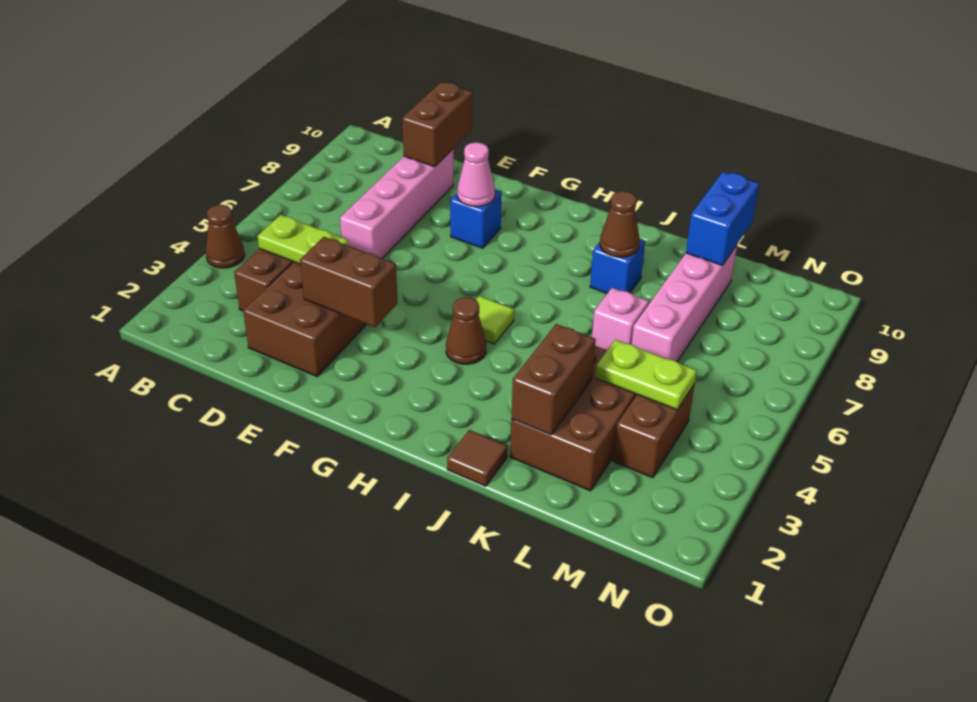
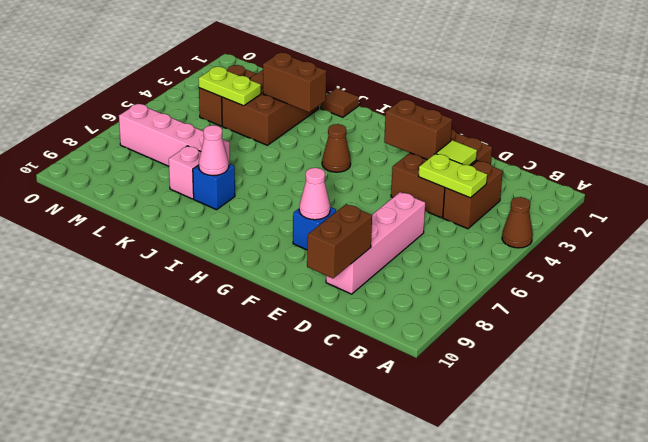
lime 1x1 tile [476,296,514,344] -> lime 1x1 tile moved to [436,140,477,165]
brown 1x1 cone [600,191,640,257] -> pink 1x1 cone [199,125,229,175]
brown 1x2 brick [511,324,596,435] -> brown 1x2 brick turned to [263,53,326,112]
pink 1x1 brick [592,288,649,350] -> pink 1x1 brick moved to [169,146,201,199]
pink 1x4 brick [632,245,737,362] -> pink 1x4 brick turned to [119,104,230,166]
blue 1x2 brick [686,172,759,265] -> none

